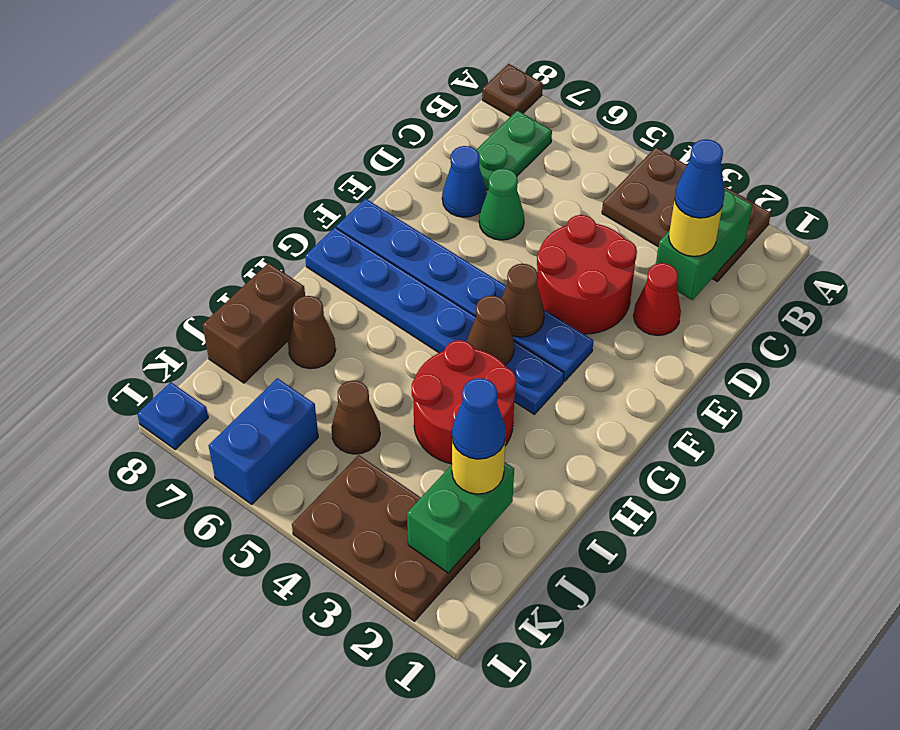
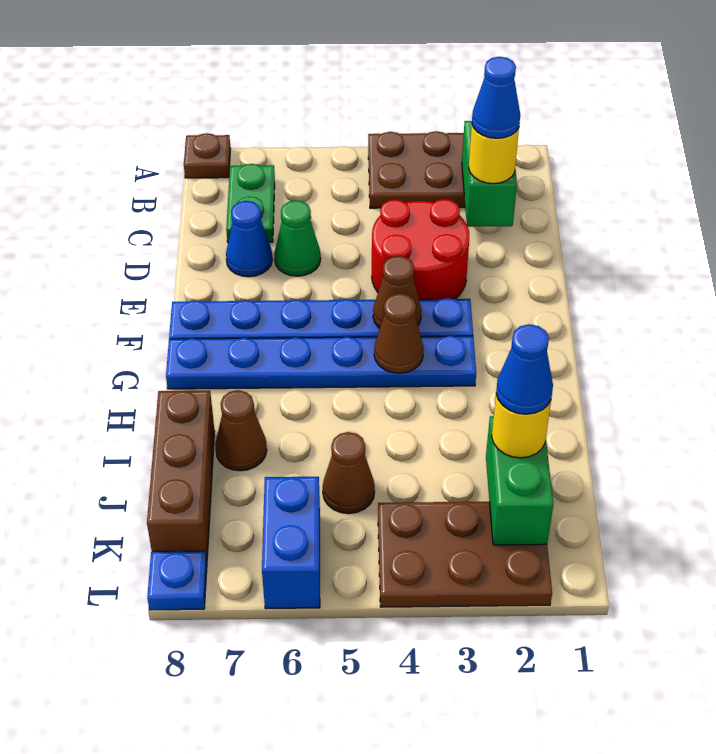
red 1x1 cone [633,263,681,336] -> none
red 2x2 round brick [412,340,516,464] -> none
brown 1x2 brick [203,263,305,383] -> brown 1x3 brick [147,391,215,559]

